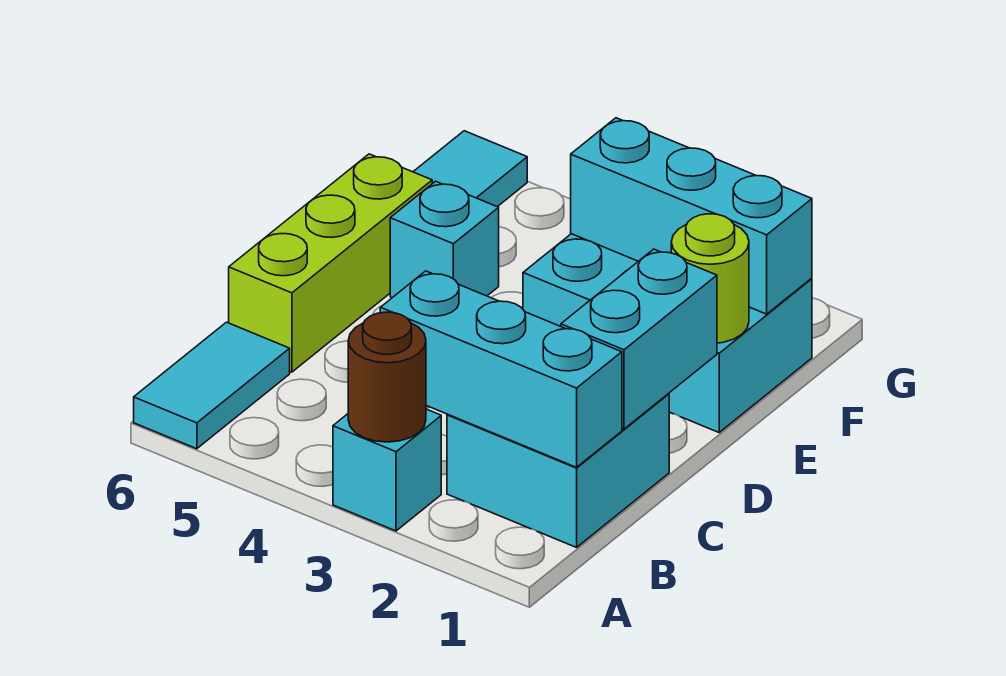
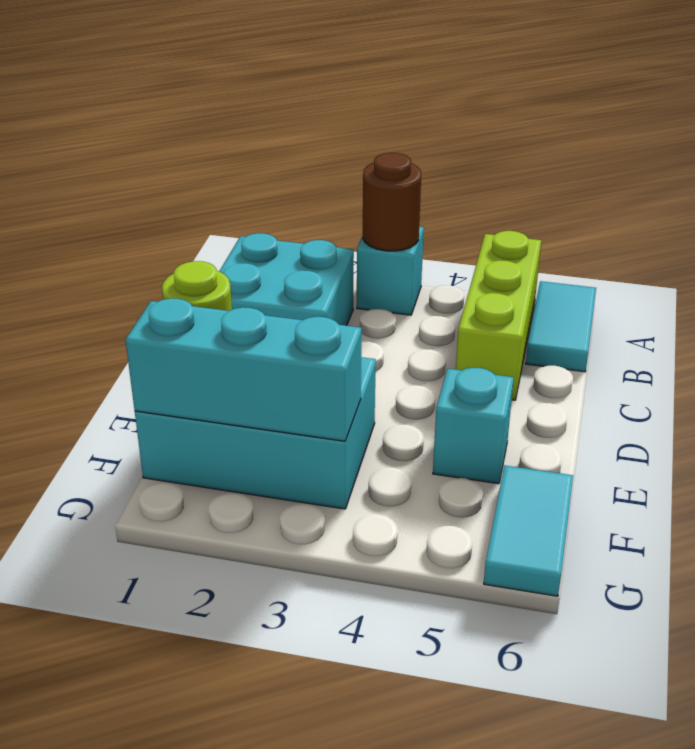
cyan 1x3 brick [380,271,622,467] -> none
cyan 1x2 brick [561,249,717,429] -> none
lime 1x3 brick [229,154,432,372] -> lime 1x3 brick moved to [456,231,541,400]

